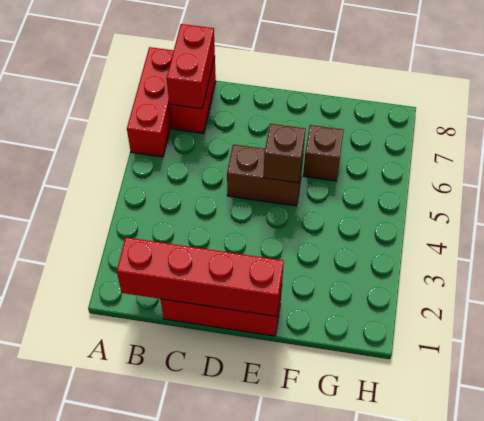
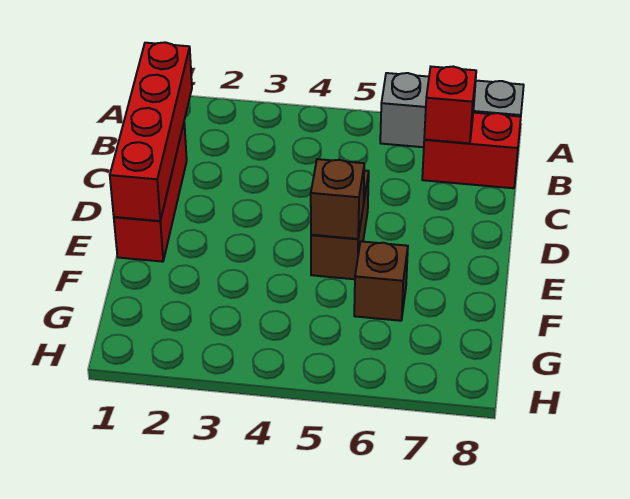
red 1x3 brick [127,47,174,157] -> grey 1x3 brick [380,73,524,147]
red 1x2 brick [167,24,215,109] -> red 1x1 brick [424,67,476,143]

